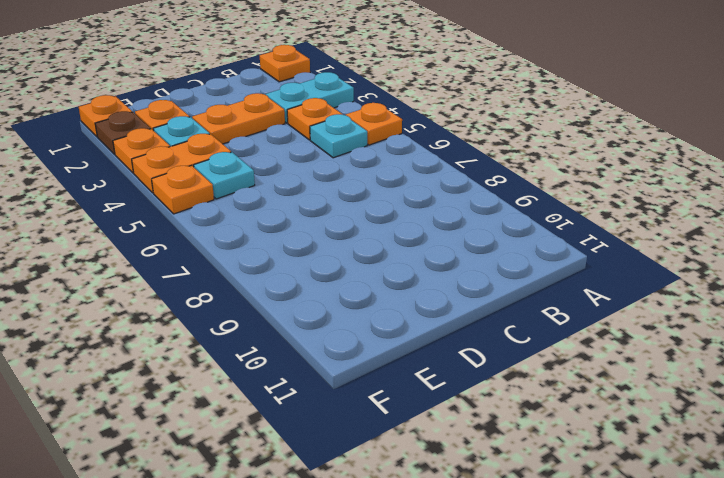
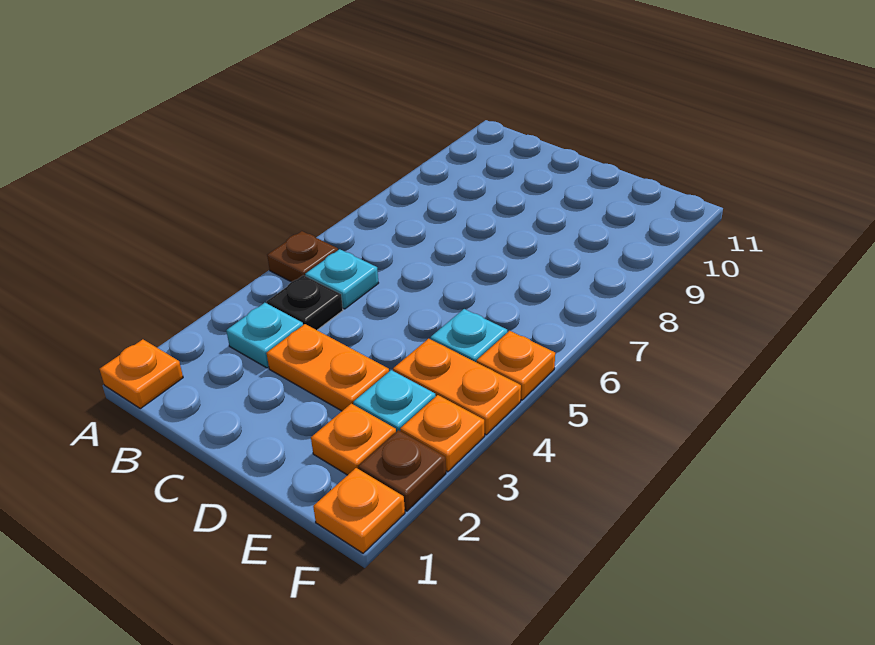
cyan 1x2 plate [266,72,354,123] -> cyan 1x1 plate [226,303,303,368]
orange 1x1 plate [346,103,402,145] -> brown 1x1 plate [267,231,338,282]
orange 1x1 plate [287,98,342,140] -> black 1x1 plate [267,275,343,330]

